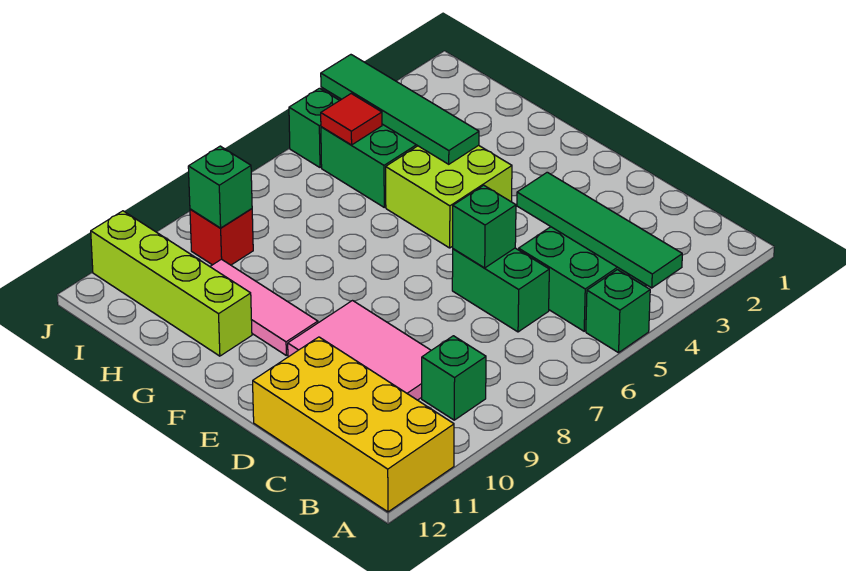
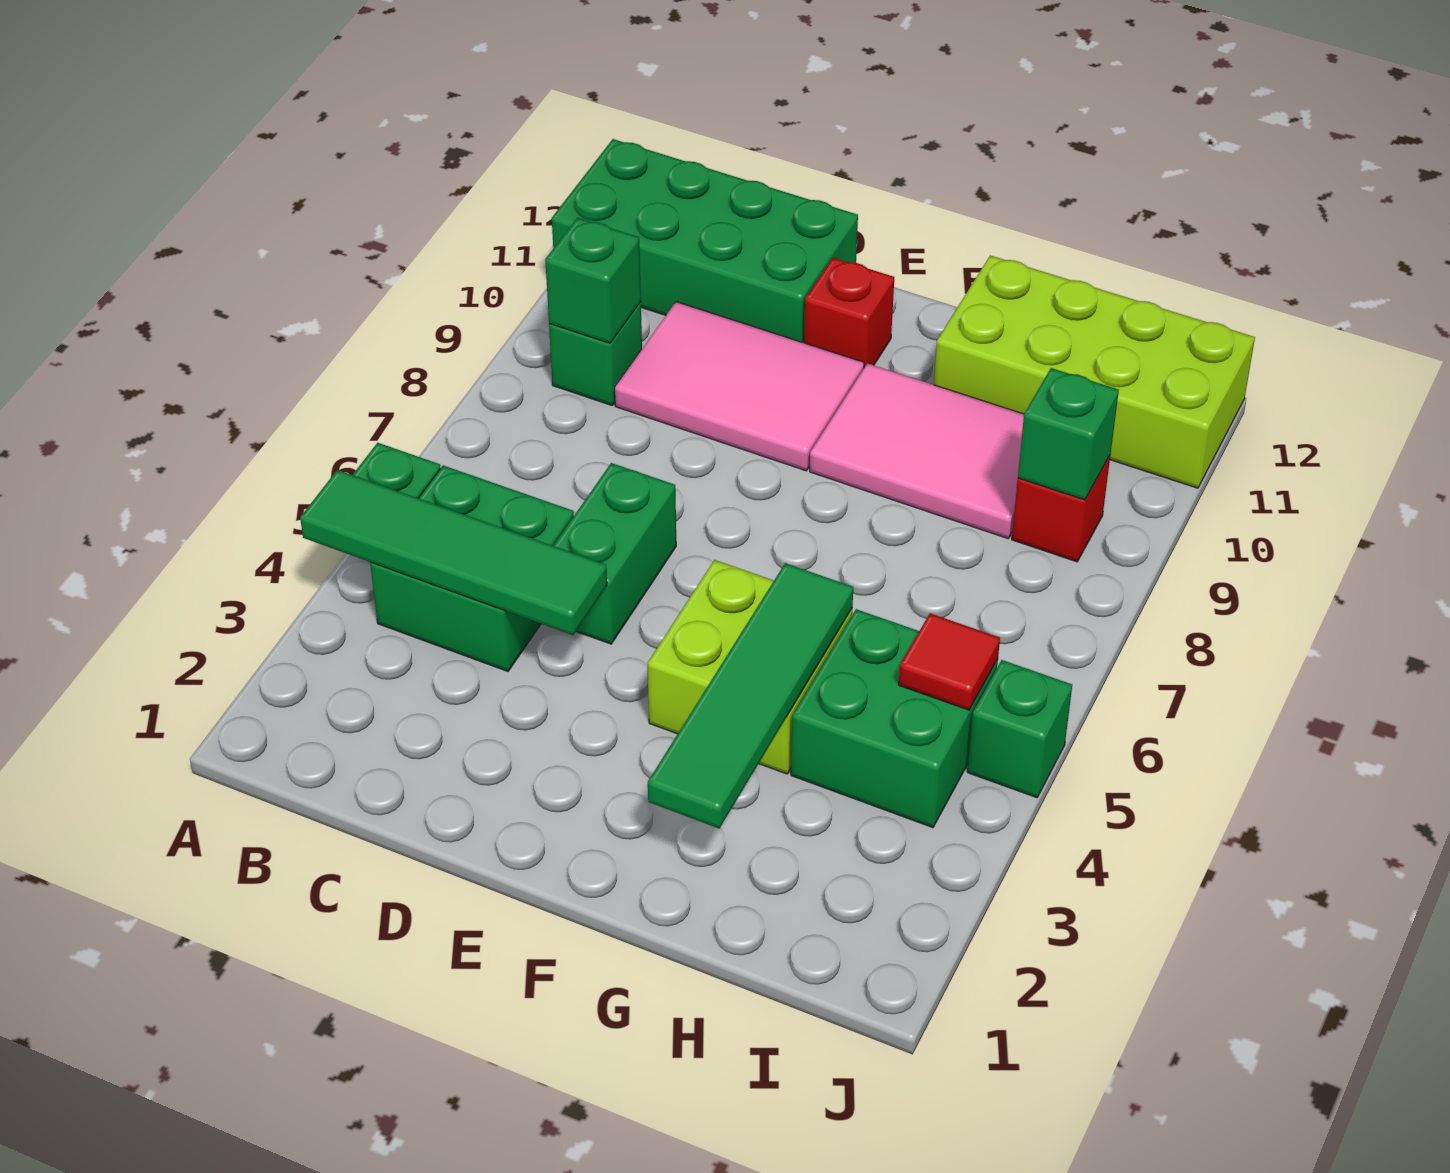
yellow 2x4 brick [253,337,454,512] -> green 2x4 brick [552,139,858,343]
green 1x2 brick [452,248,549,332] -> green 1x2 brick turned to [553,463,676,644]
green 1x1 brick [453,185,516,268] -> green 1x1 brick moved to [545,218,641,343]
none -> red 1x1 brick [804,258,894,368]
pink 1x3 tile [210,259,318,355] -> pink 2x3 tile [810,363,1024,538]
green 1x4 tile [321,55,479,164] -> green 1x4 tile turned to [648,563,853,828]
lime 1x4 brick [91,211,252,356] -> lime 2x4 brick [934,255,1255,488]

